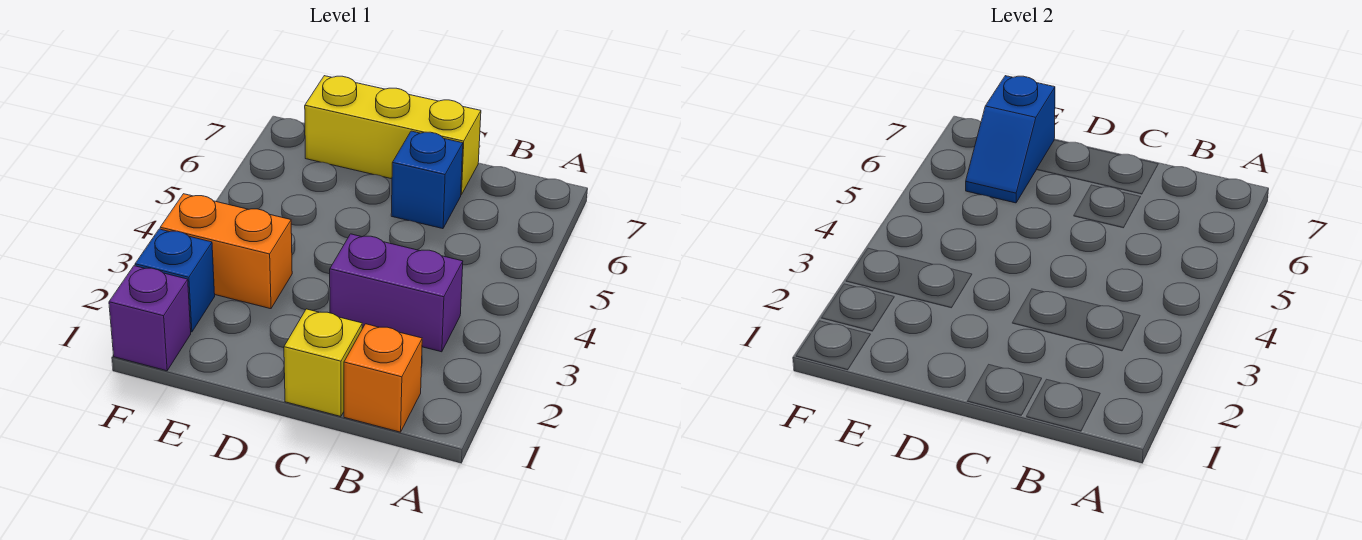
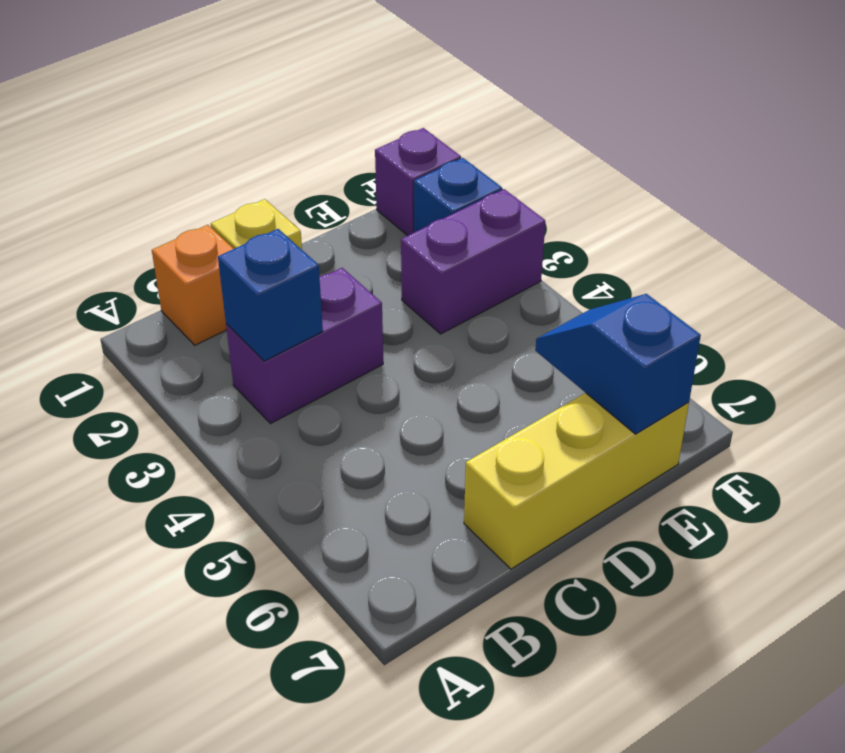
blue 1x1 brick [391,131,463,229] -> blue 1x1 brick moved to [218,229,323,361]
orange 1x2 brick [160,194,292,309] -> purple 1x2 brick [401,189,545,334]

